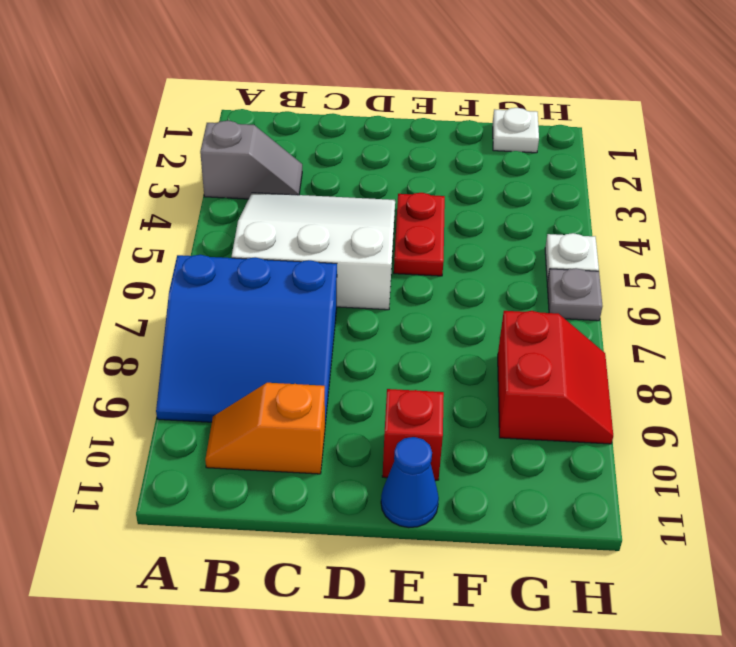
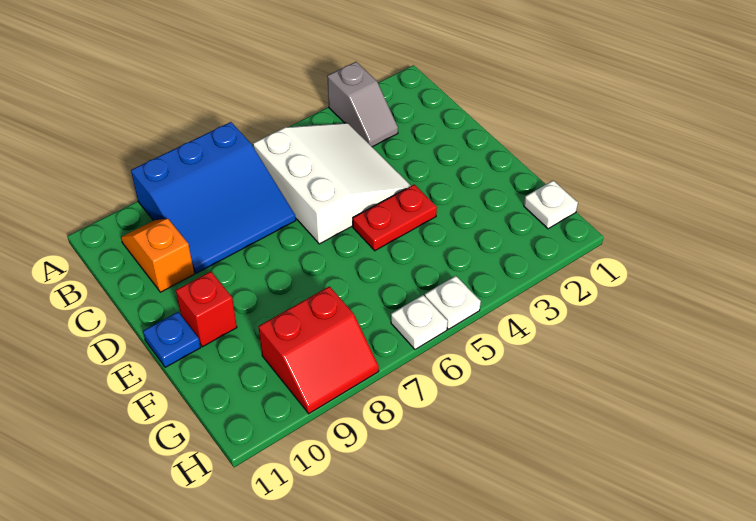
blue 3x3 slope [156,255,337,424] -> blue 3x3 slope turned to [131,122,296,273]
blue 1x1 cone [381,437,439,528] -> blue 1x1 plate [143,312,201,367]
grey 1x1 plate [547,268,602,321] -> white 1x1 plate [391,295,448,349]

